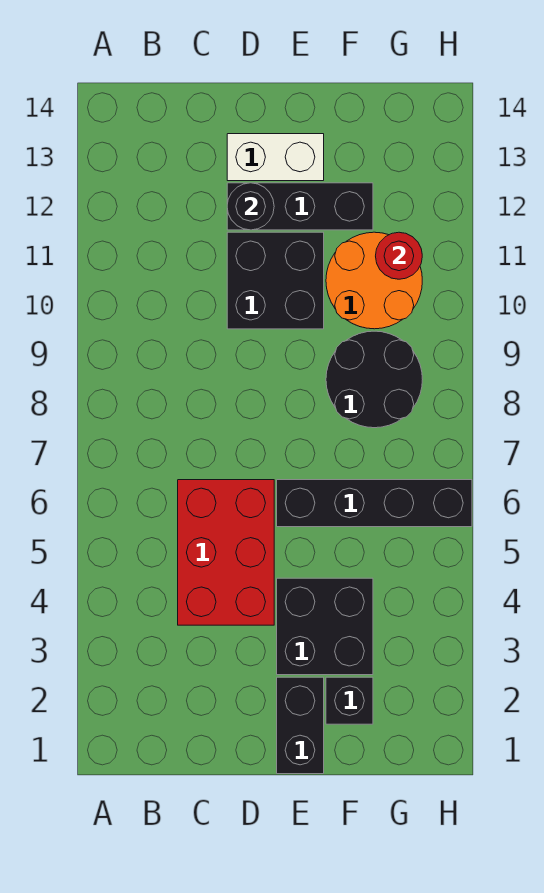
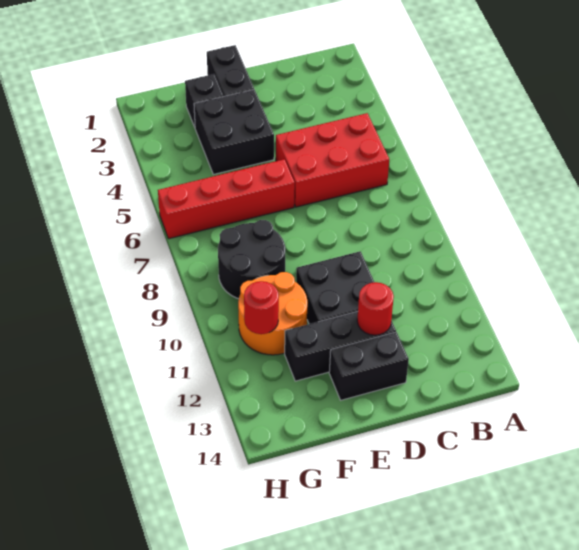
red 2x3 brick [178,480,274,625] -> red 2x3 brick turned to [276,113,389,207]
black 1x1 round brick [227,183,274,230] -> red 1x1 round brick [357,282,394,335]
white 1x2 brick [227,134,324,181] -> black 1x2 brick [329,332,409,400]
black 1x4 brick [277,480,472,527] -> red 1x4 brick [158,159,295,239]

